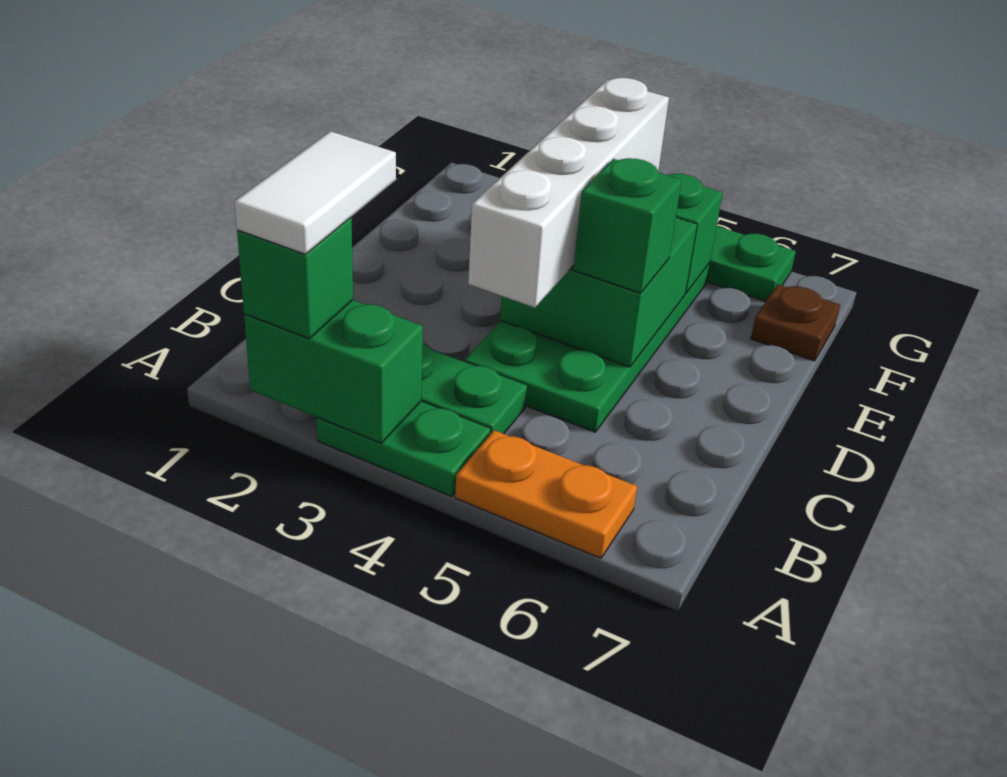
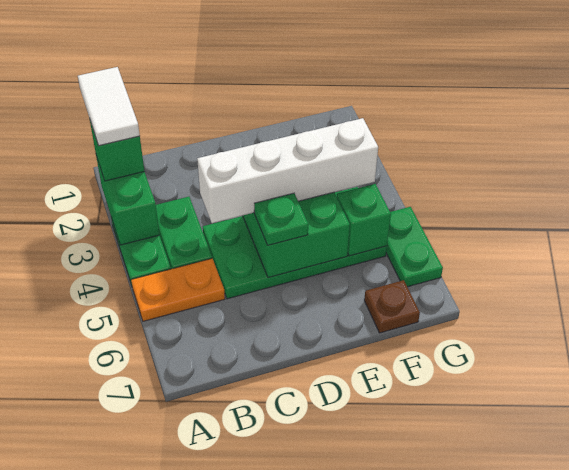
white 1x2 tile [235,131,396,254] -> white 1x2 tile turned to [78,67,140,146]
orange 1x2 plate [455,430,637,558] -> orange 1x2 plate turned to [131,259,225,321]
green 1x1 brick [573,158,682,293] -> green 1x1 plate [254,193,308,245]

